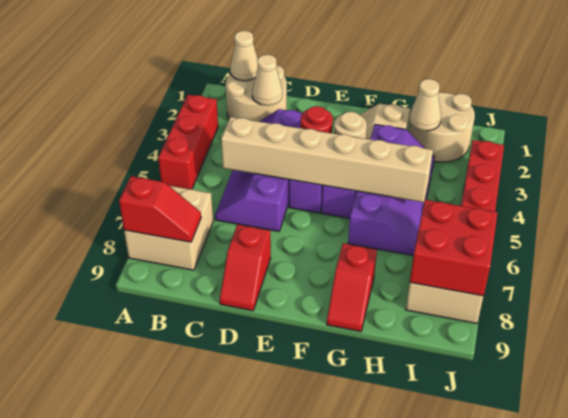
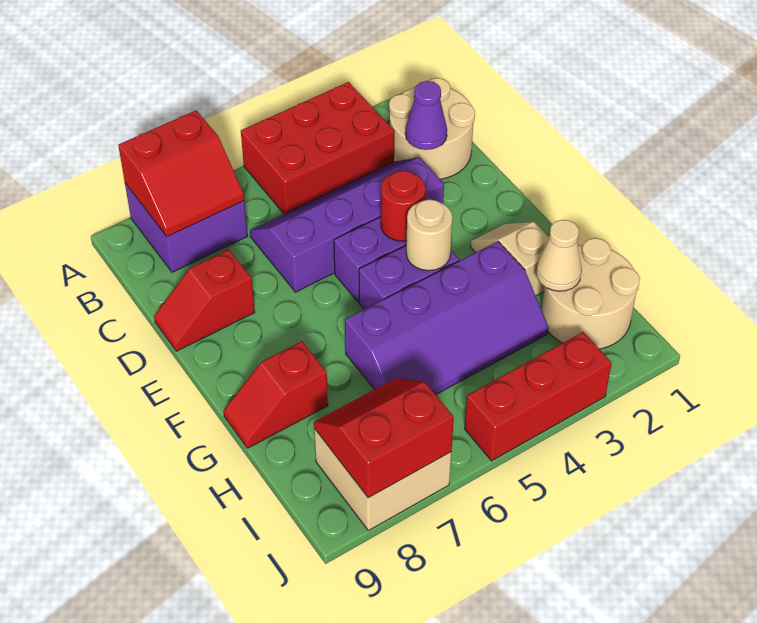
red 1x3 brick [158,95,218,189] -> red 2x3 brick [241,82,394,214]
tan 2x2 brick [124,186,213,270] -> purple 2x2 brick [125,183,247,272]
red 1x2 slope [119,176,201,242] -> red 2x2 slope [118,110,244,237]
tan 1x1 cone [230,31,258,81] -> none
tan 1x1 cone [252,55,283,106] -> purple 1x1 cone [405,81,447,150]
tan 1x6 brick [221,117,433,202] -> none
red 2x2 brick [410,200,497,296] -> red 2x2 slope [314,378,454,498]

